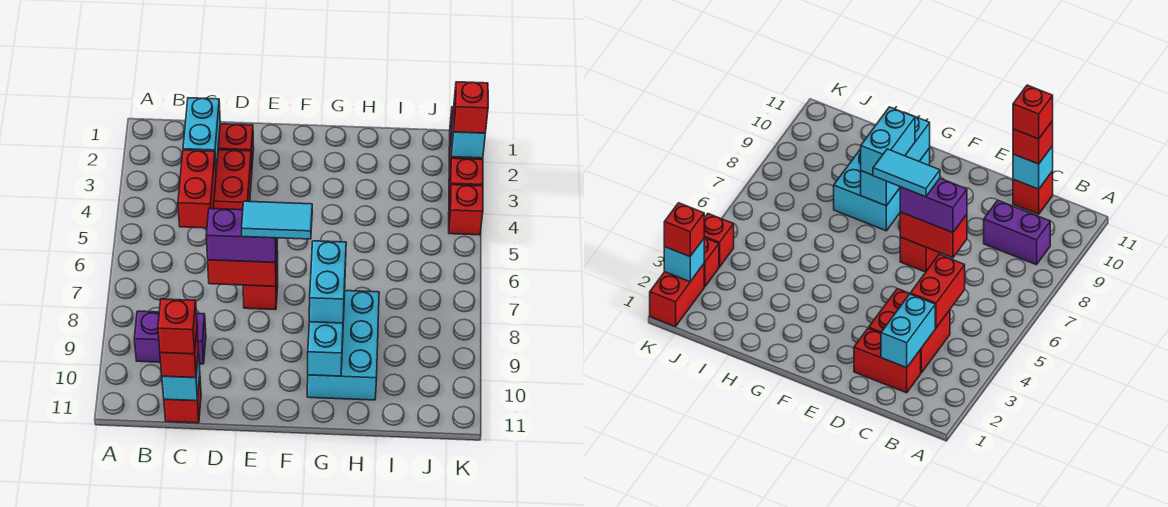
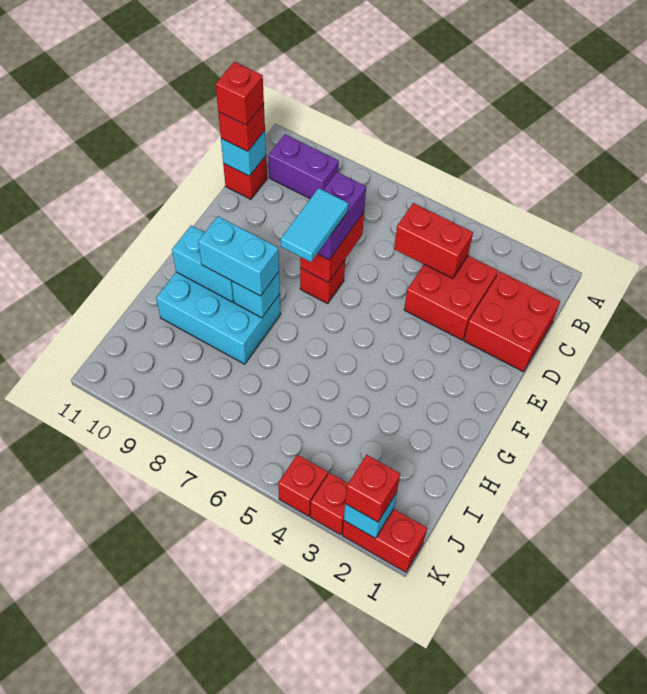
purple 1x2 brick [134,311,206,364] -> purple 1x2 brick turned to [268,134,339,199]
red 1x2 brick [218,124,254,164] -> red 2x2 brick [464,272,560,372]
cyan 1x2 brick [183,98,220,170] -> none

